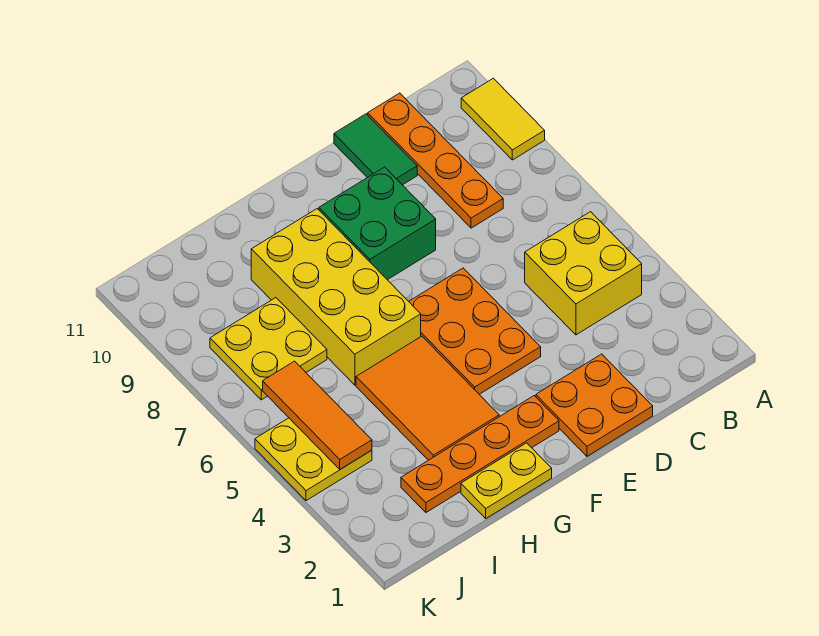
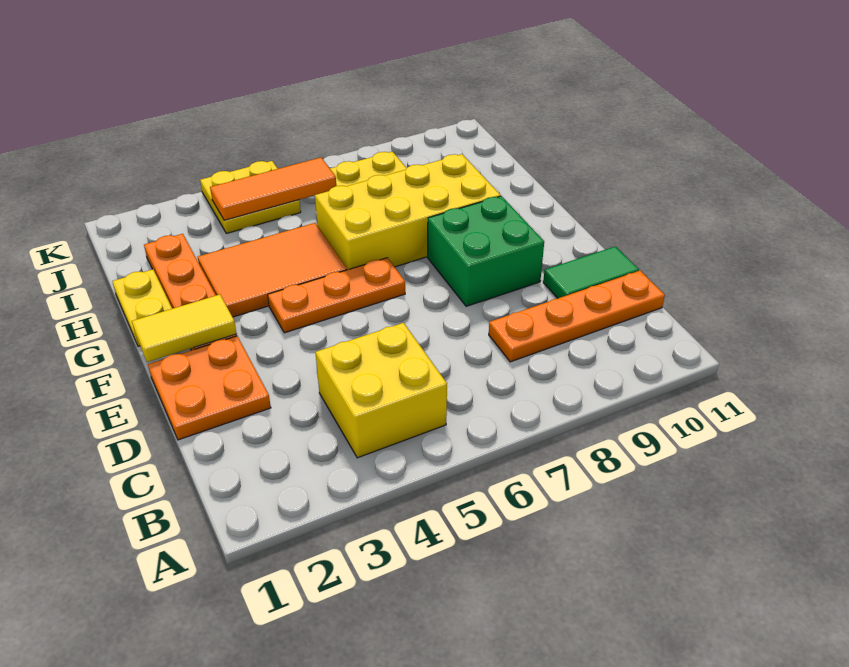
yellow 1x2 tile [461,78,545,160] -> yellow 1x2 tile moved to [132,295,237,362]
orange 2x3 plate [409,268,541,394] -> orange 1x3 plate [268,258,405,333]

